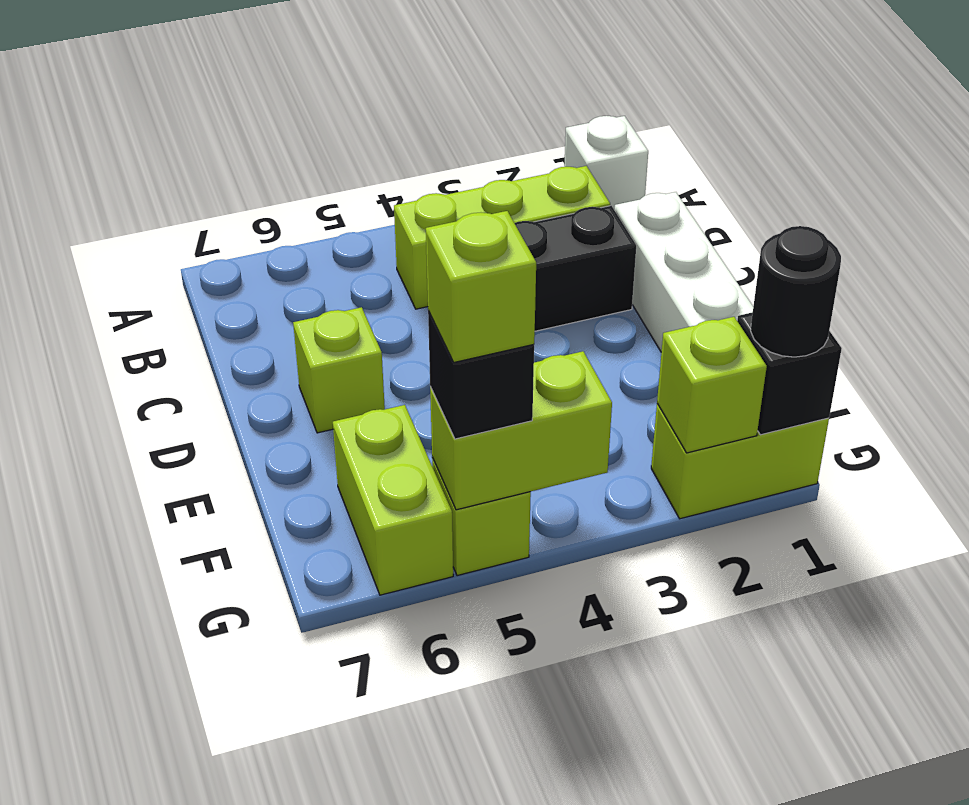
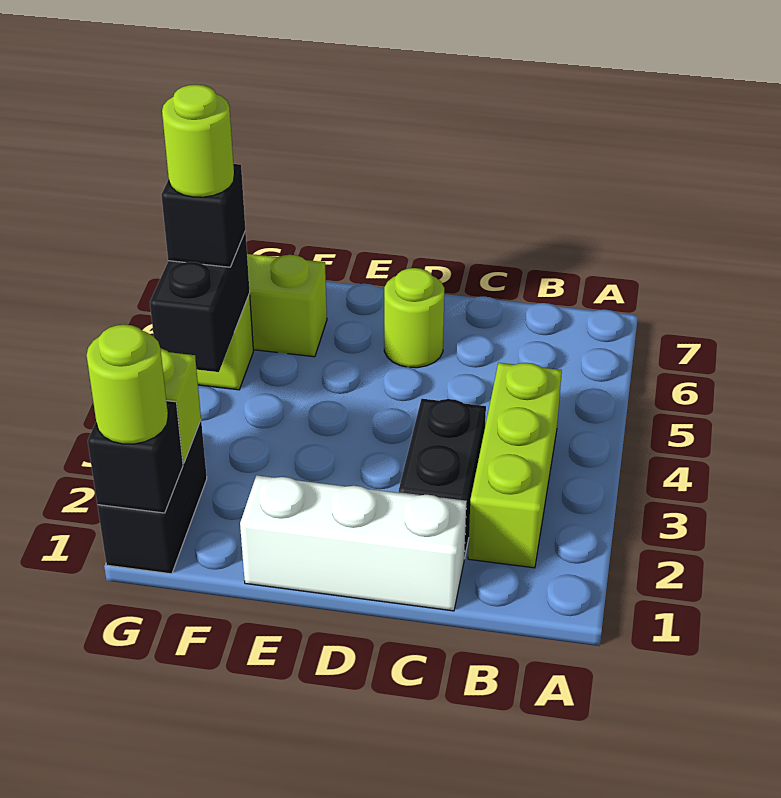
white 1x1 brick [564,116,648,209] -> none
lime 1x1 brick [293,307,385,433] -> lime 1x1 round brick [384,268,444,368]
lime 1x2 brick [651,404,829,519] -> black 1x2 brick [97,421,207,574]
black 1x1 round brick [751,226,841,357] -> lime 1x1 round brick [87,324,168,444]
lime 1x2 brick [430,351,612,510] -> black 1x2 brick [150,231,250,372]
lime 1x1 brick [426,211,536,362] -> lime 1x1 round brick [162,85,234,197]

